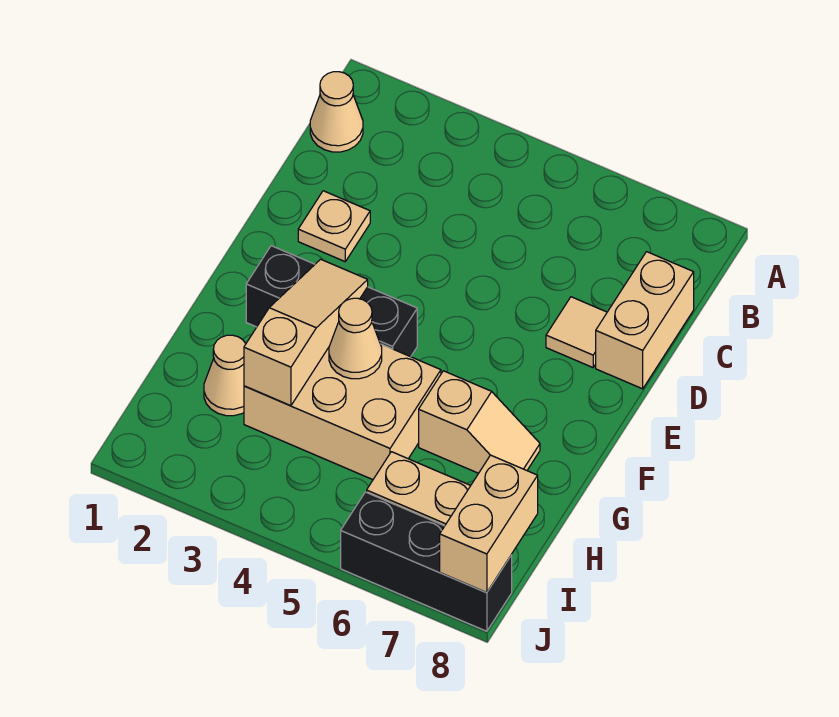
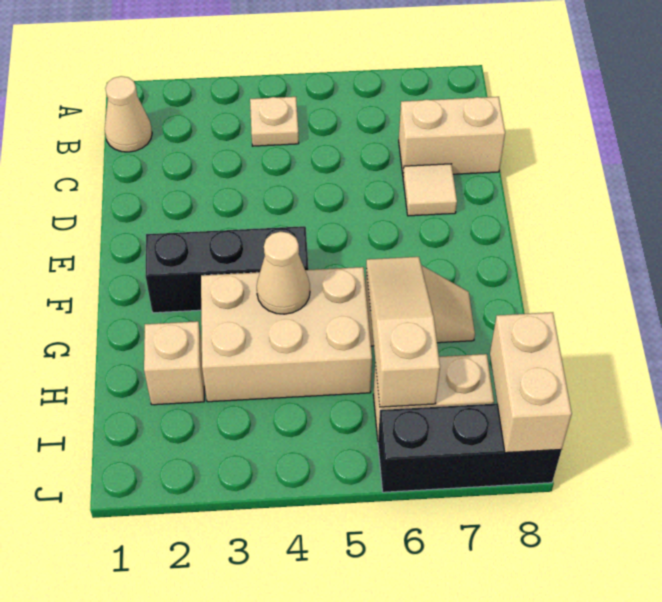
tan 1x2 brick [596,252,694,389] -> tan 1x2 brick turned to [399,97,505,174]
tan 1x1 plate [298,191,370,261] -> tan 1x1 plate moved to [250,97,299,146]
tan 1x3 slope [244,259,368,406] -> tan 1x3 slope moved to [366,257,440,407]
tan 1x1 cone [204,335,246,416] -> tan 1x1 brick [144,321,204,405]

